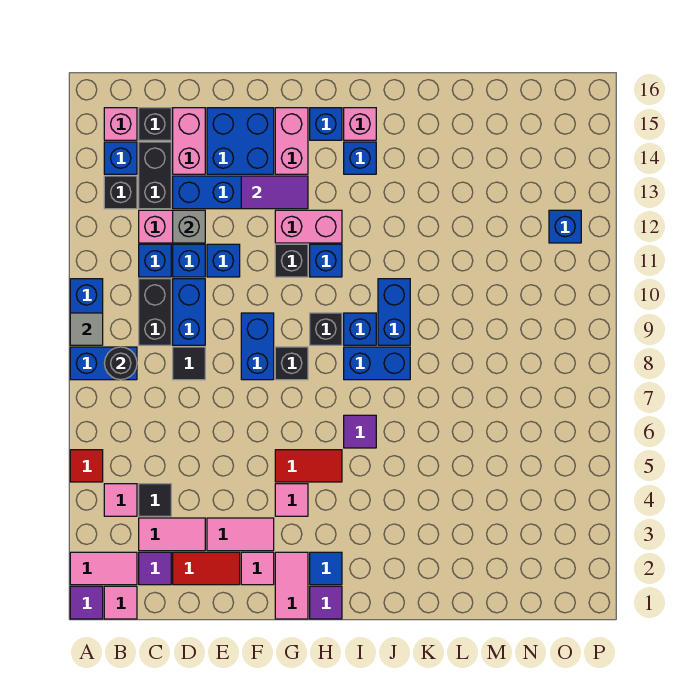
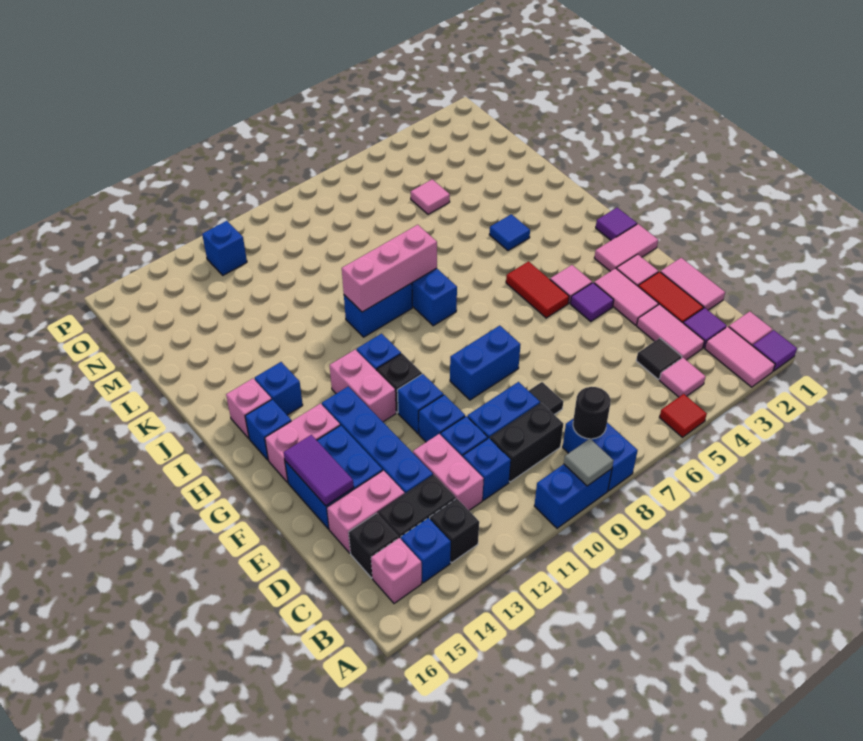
none -> pink 1x2 tile [660,258,725,310]
grey 1x1 brick [173,210,205,243] -> none
purple 1x2 tile [241,176,308,209] -> purple 1x2 tile moved to [284,435,354,506]
black 1x1 brick [275,347,308,380] -> none
blue 1x1 tile [310,552,342,585] -> blue 1x1 tile moved to [489,214,530,251]
black 1x1 brick [310,313,342,345] -> none
purple 1x1 tile [344,415,376,448] -> purple 1x1 tile moved to [570,283,614,322]
blue 1x1 brick [344,313,376,345] -> blue 1x1 brick moved to [397,374,443,434]
none -> pink 1x3 brick [342,225,437,312]
none -> pink 1x1 tile [411,179,450,214]

